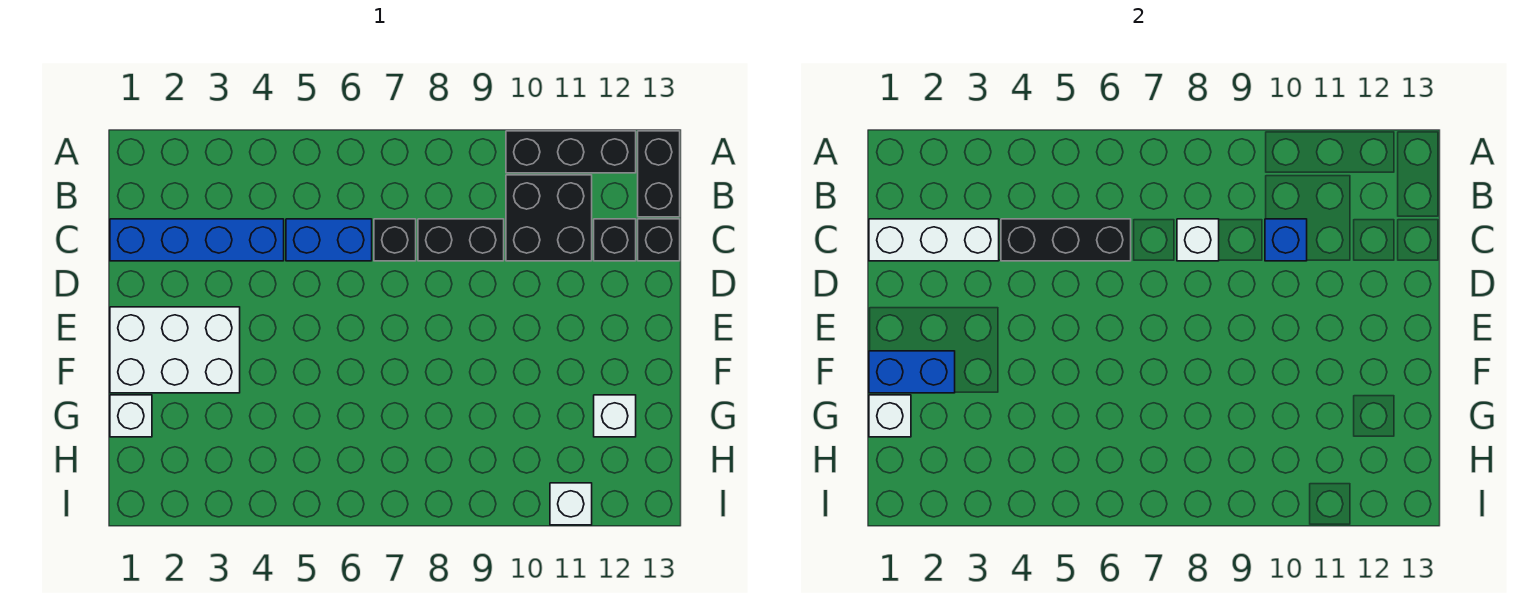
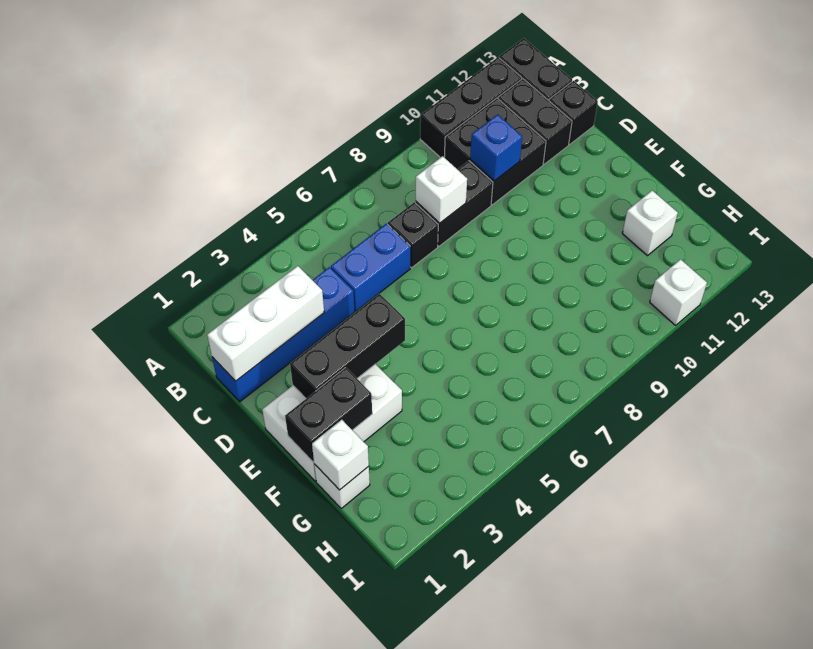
black 1x3 brick [1001,219,1131,261] -> black 1x3 brick moved to [290,294,405,398]
black 1x1 brick [594,219,636,261] -> black 1x2 brick [498,79,572,164]
blue 1x2 brick [869,351,955,393] -> black 1x2 brick [285,368,372,462]

